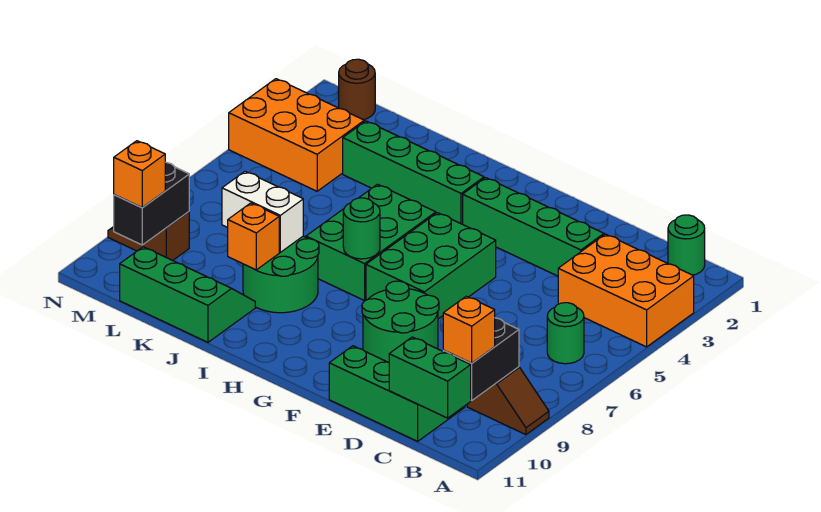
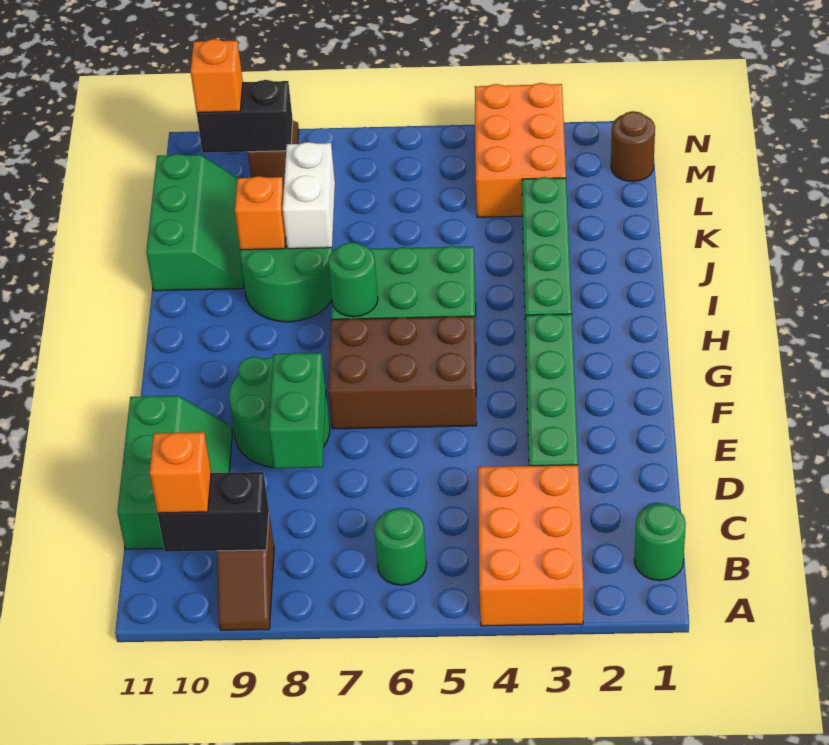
green 1x2 brick [389,337,471,418] -> green 1x2 brick moved to [269,353,326,469]
green 2x3 brick [366,213,496,319] -> brown 2x3 brick [328,316,477,429]

